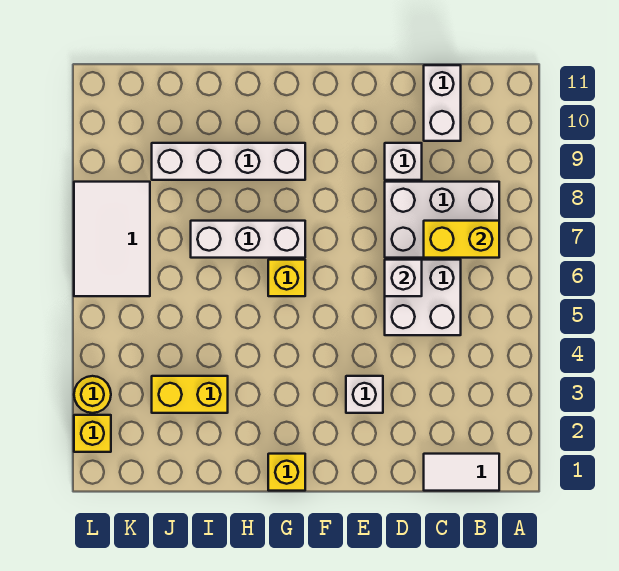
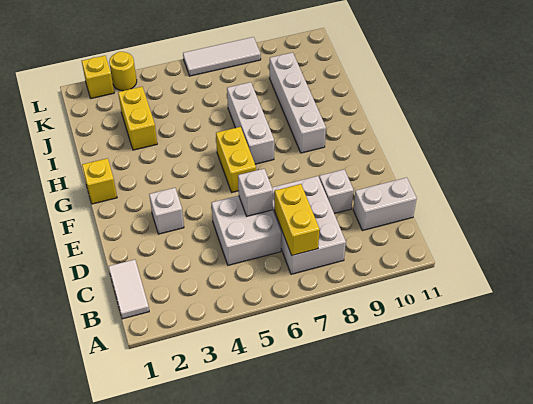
yellow 1x1 brick [268,260,305,296] -> yellow 1x2 brick [216,127,256,192]
white 2x3 tile [74,182,150,296] -> white 1x3 tile [183,37,261,76]

